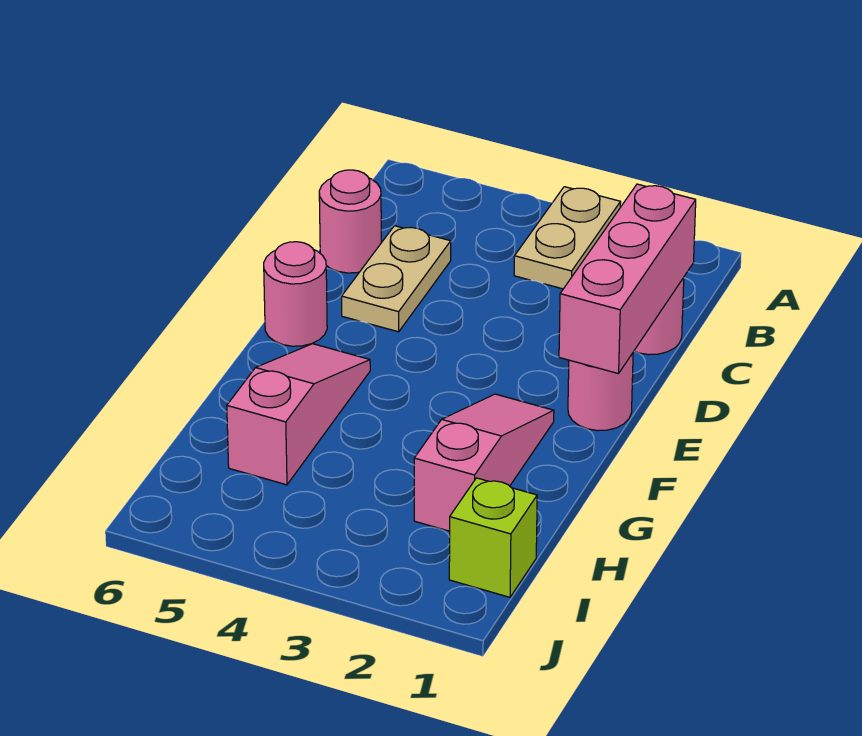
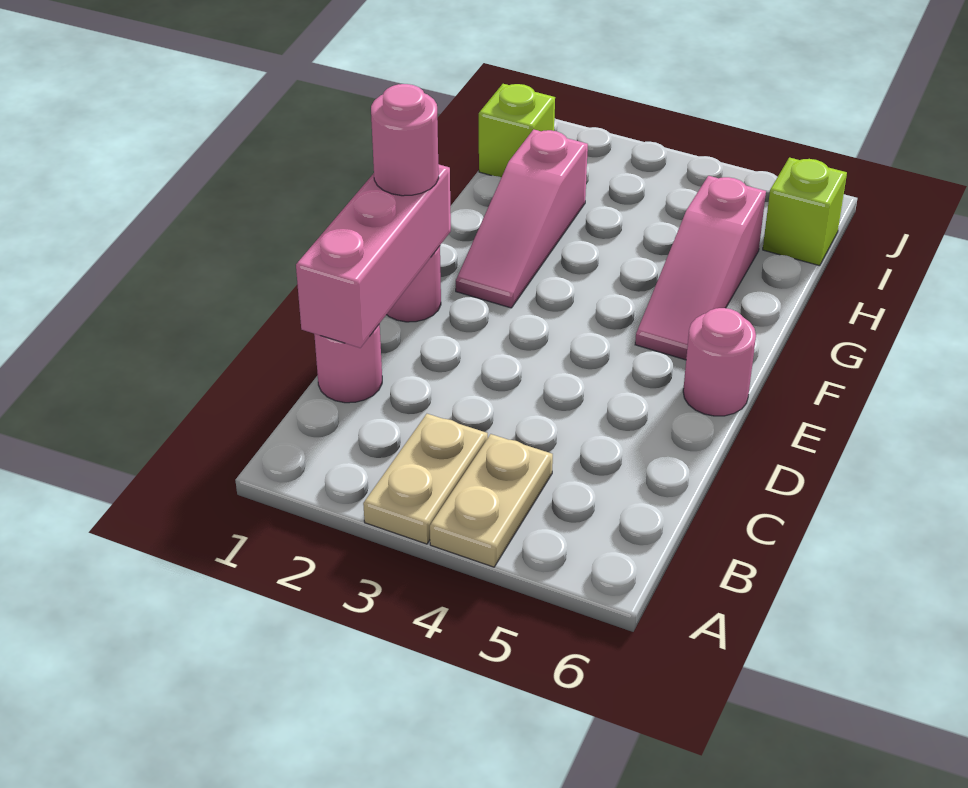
tan 1x2 plate [342,226,451,332] -> tan 1x2 plate moved to [430,434,553,567]
pink 1x1 round brick [319,170,381,273] -> pink 1x1 round brick moved to [371,84,439,196]
none -> lime 1x1 brick [763,158,847,266]

